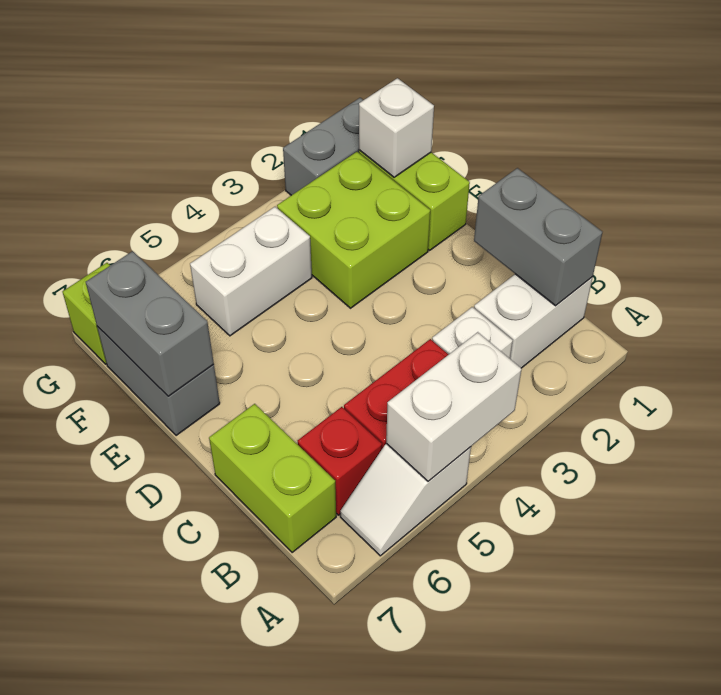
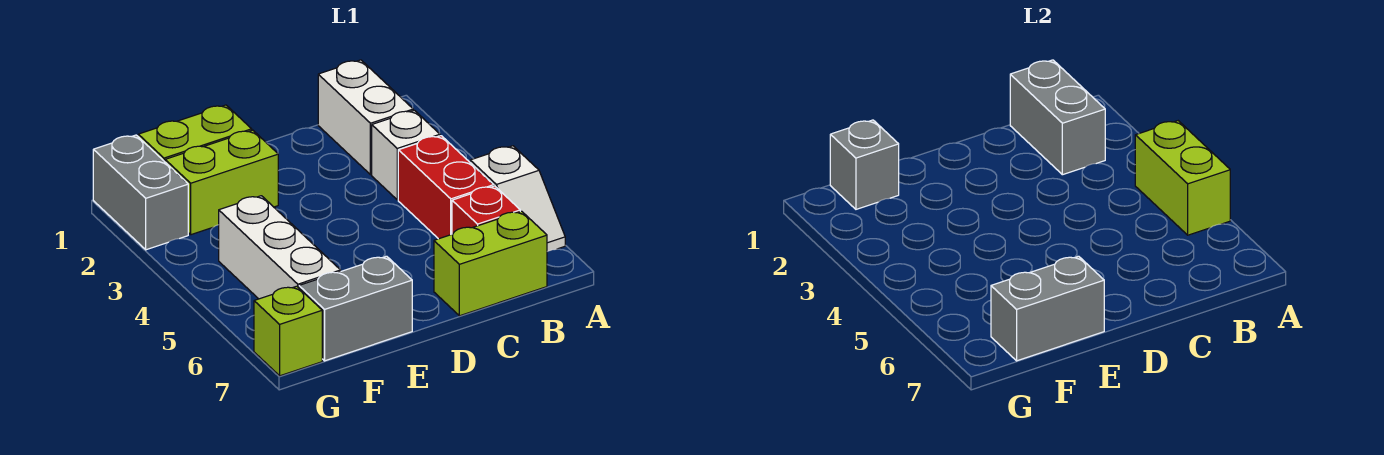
white 1x2 brick [386,332,522,481] -> lime 1x2 brick [1135,121,1230,235]
grey 1x2 brick [474,168,602,306] -> grey 1x2 brick turned to [1010,60,1105,175]
lime 2x2 brick [277,152,430,308] -> lime 1x2 brick [165,130,278,235]
white 1x1 brick [359,78,434,177] -> grey 1x1 brick [830,120,899,209]
white 1x2 brick [190,207,312,336] -> white 1x3 brick [219,196,341,299]

